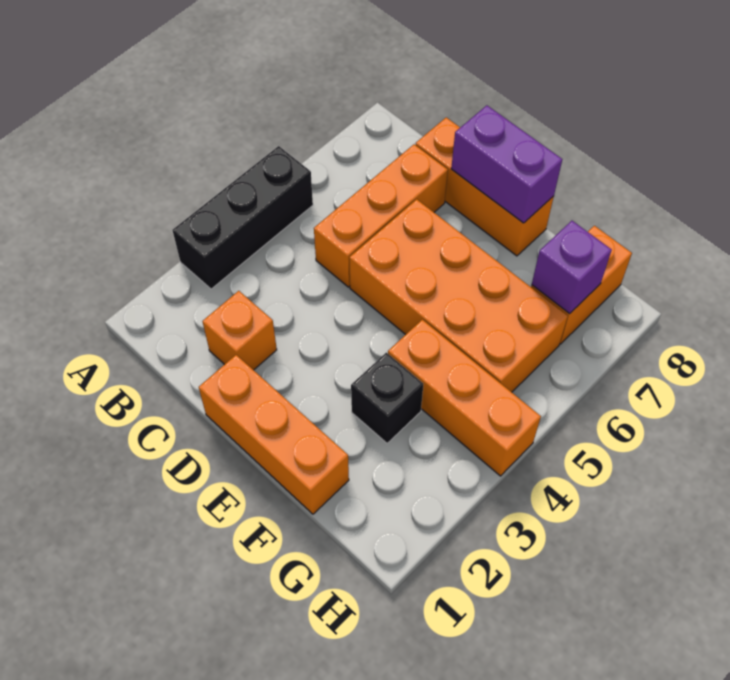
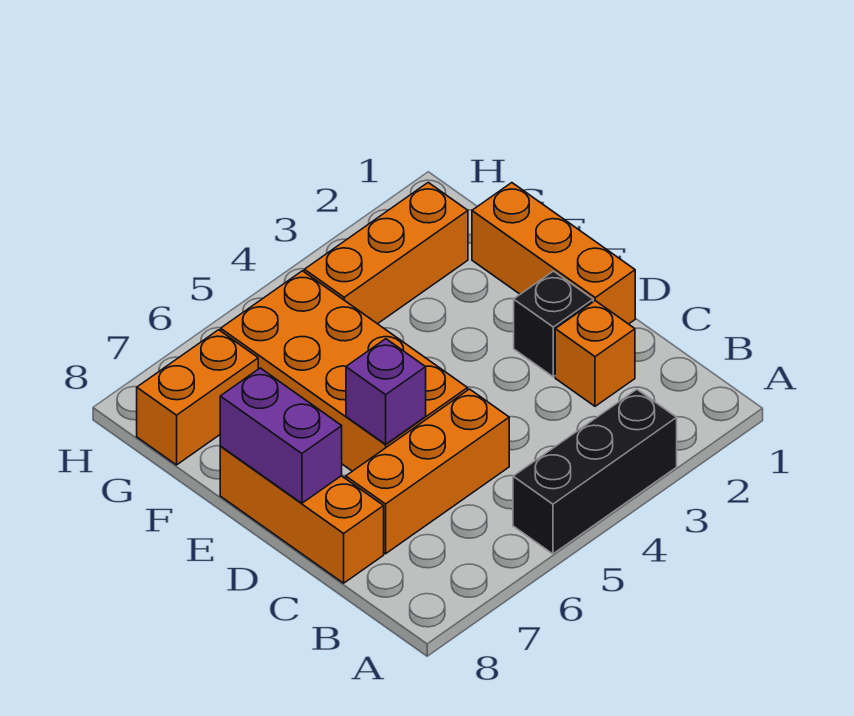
black 1x1 brick [351,353,423,443] -> black 1x1 brick moved to [514,271,593,377]
orange 1x3 brick [388,320,541,476] -> orange 1x3 brick turned to [304,183,468,324]
purple 1x1 brick [532,221,612,314] -> purple 1x1 brick moved to [346,339,426,444]

